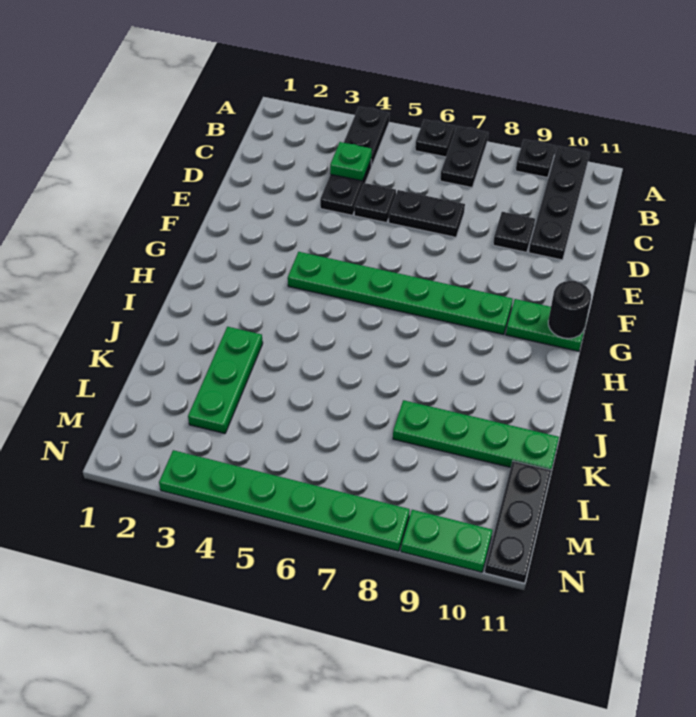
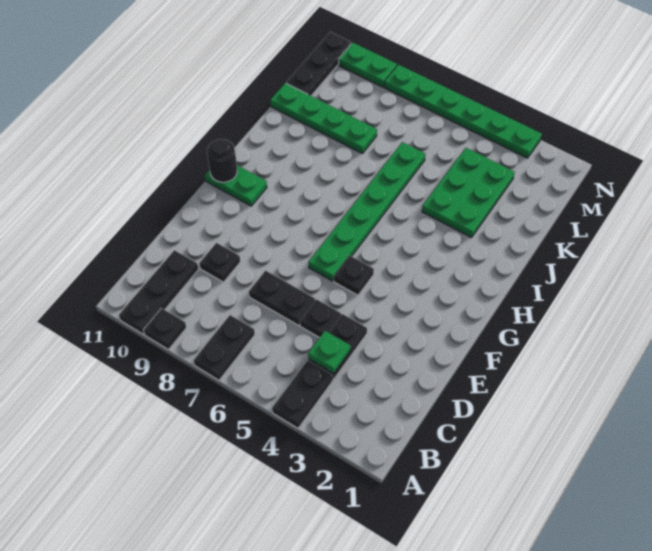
black 1x1 plate [415,120,455,157] -> black 1x1 plate moved to [334,255,374,295]
black 1x4 plate [529,146,590,260] -> black 1x3 plate [119,250,198,334]
green 1x6 plate [288,252,513,335] -> green 1x6 plate turned to [309,142,425,281]
green 1x3 plate [188,327,263,434] -> green 2x3 plate [422,148,515,238]

